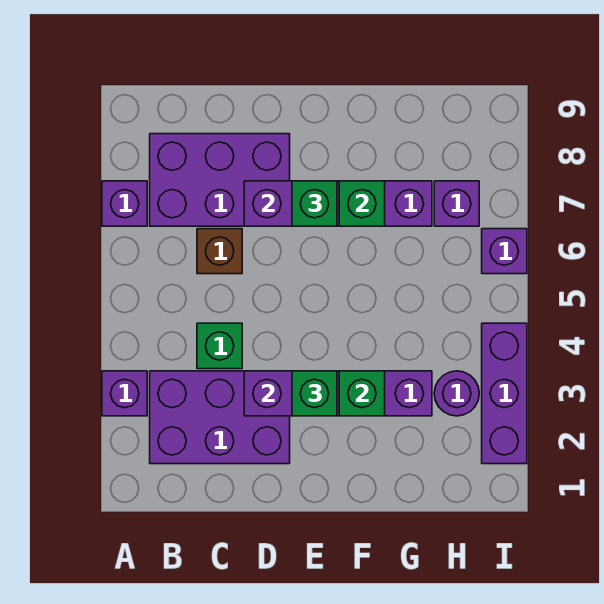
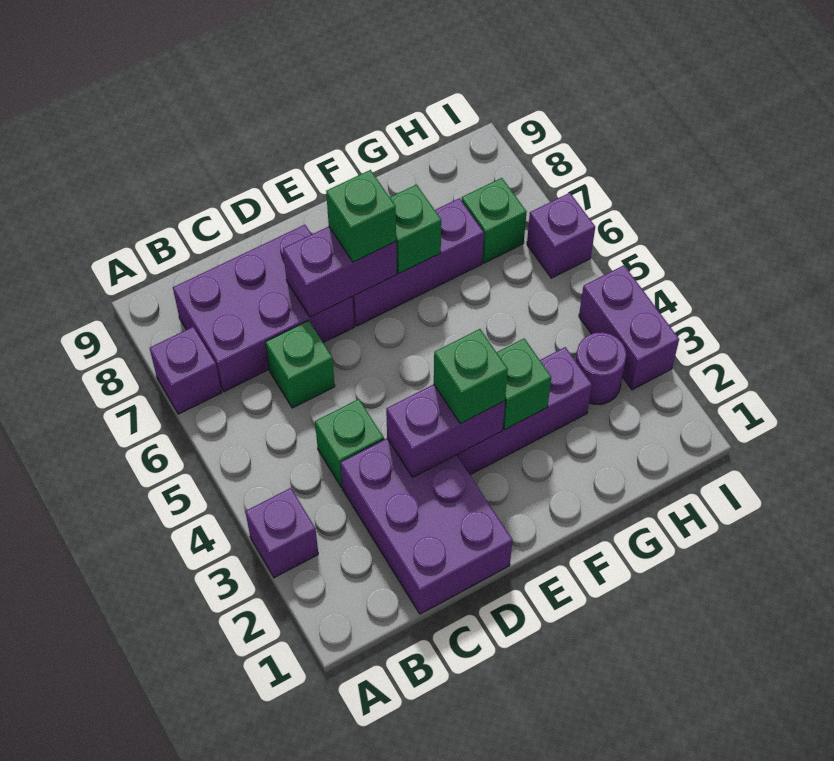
purple 2x3 brick [150,371,290,464] -> purple 2x3 brick turned to [341,439,513,614]
brown 1x1 brick [197,229,242,274] -> green 1x1 brick [266,321,335,408]
purple 1x1 brick [434,181,479,226] -> green 1x1 brick [462,178,526,263]
purple 1x3 brick [482,323,527,464] -> purple 1x2 brick [579,265,679,390]

